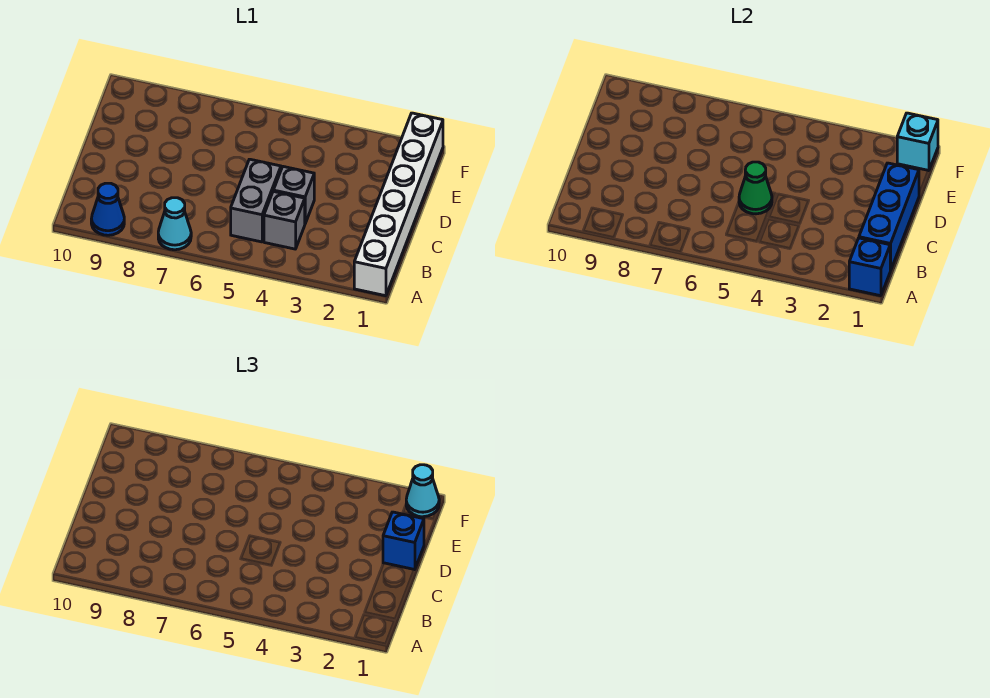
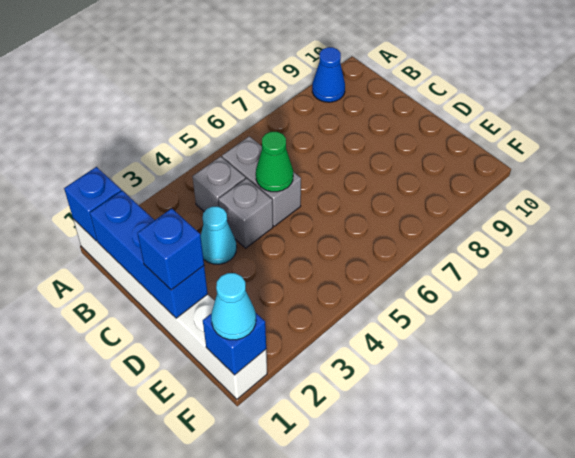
cyan 1x1 cone [158,198,191,250] -> cyan 1x1 cone moved to [201,207,237,264]
cyan 1x1 brick [897,113,938,171] -> blue 1x1 brick [203,313,266,375]

